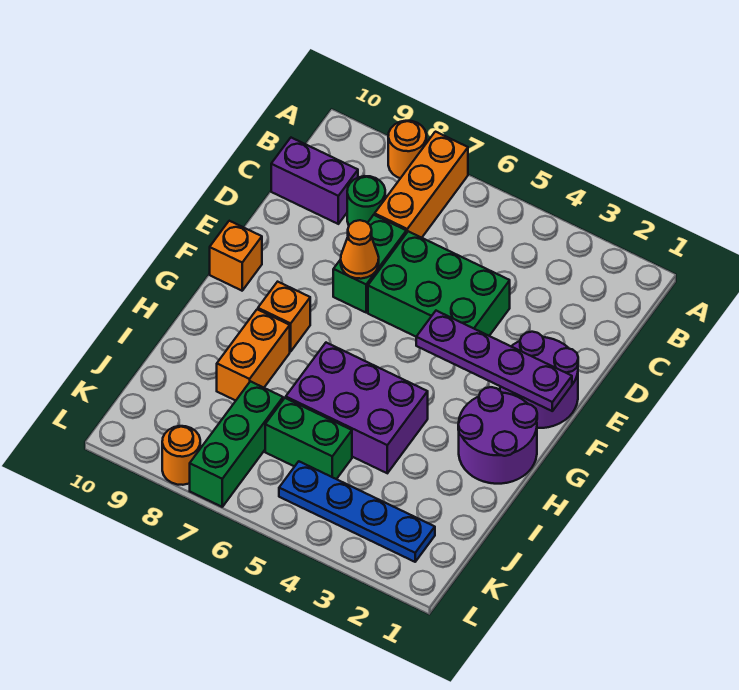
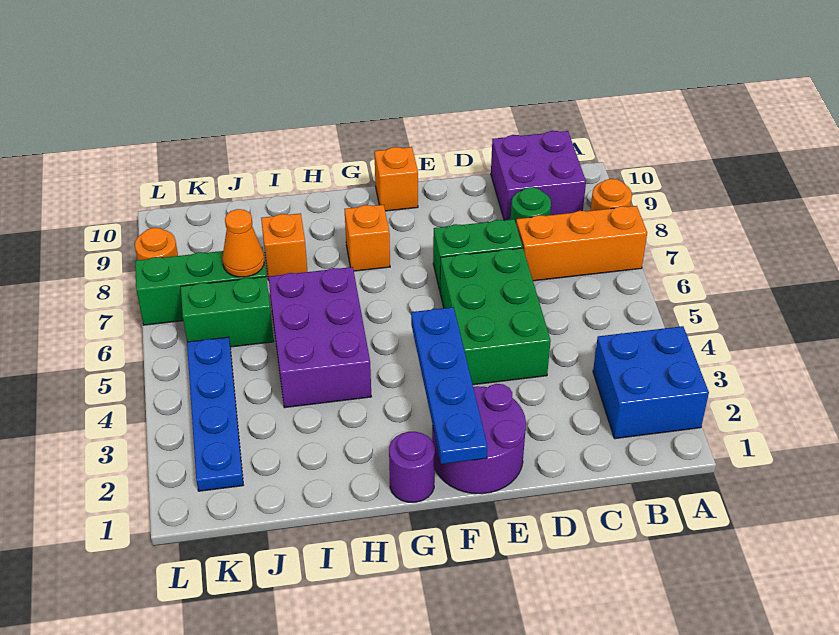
none -> blue 2x2 brick [593,326,709,439]
purple 1x2 brick [271,138,358,224] -> purple 2x2 brick [491,131,586,220]
orange 1x1 cone [341,220,379,279] -> orange 1x1 cone moved to [222,209,264,277]
purple 1x4 plate [416,311,572,411] -> blue 1x4 plate [411,307,487,464]
purple 2x2 round brick [458,387,537,484] -> purple 1x1 round brick [389,432,435,502]
orange 1x2 brick [217,309,290,401] -> orange 1x1 brick [261,213,307,280]
green 1x2 brick [265,398,352,479] -> green 1x2 brick turned to [181,277,274,347]

